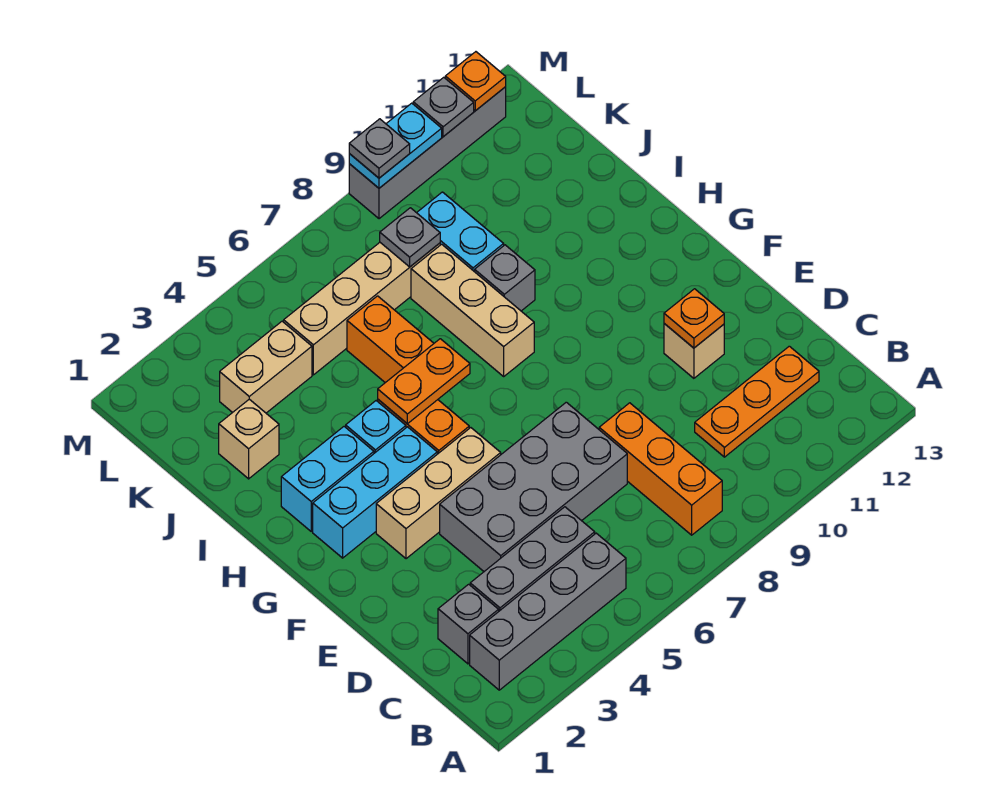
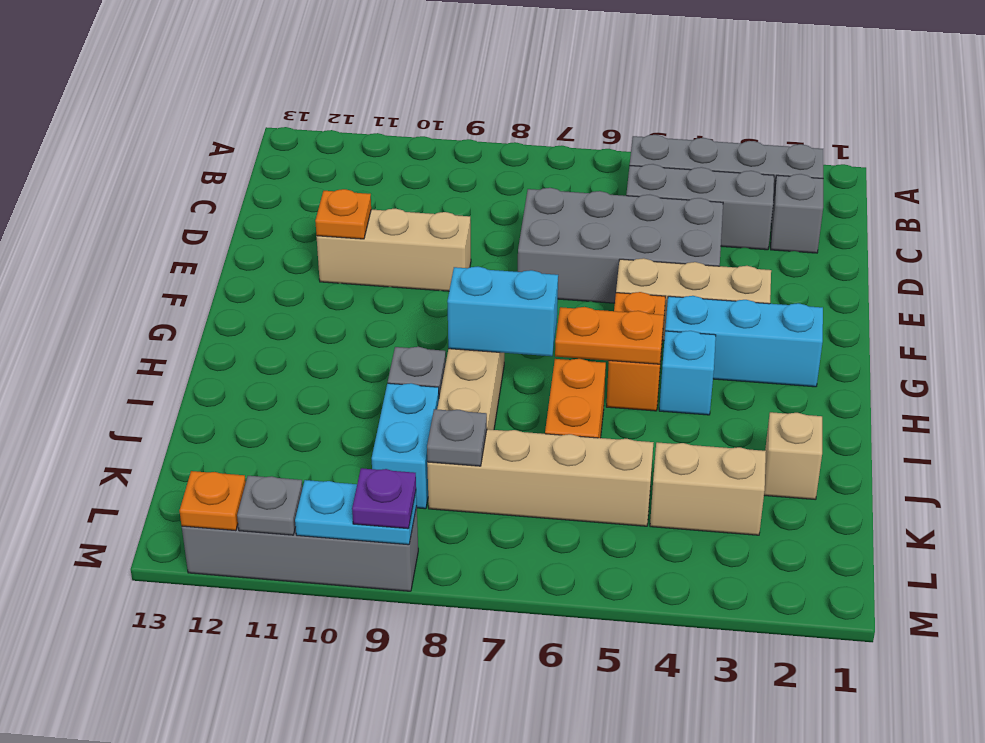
orange 1x3 brick [599,403,722,535] -> none
orange 1x3 plate [695,346,819,457] -> none
tan 1x1 brick [664,324,724,378] -> tan 1x3 brick [317,209,471,291]
cyan 1x2 brick [281,427,374,531] -> cyan 1x2 brick moved to [447,267,558,356]
grey 1x1 plate [349,119,410,178] -> purple 1x1 plate [352,468,416,529]

